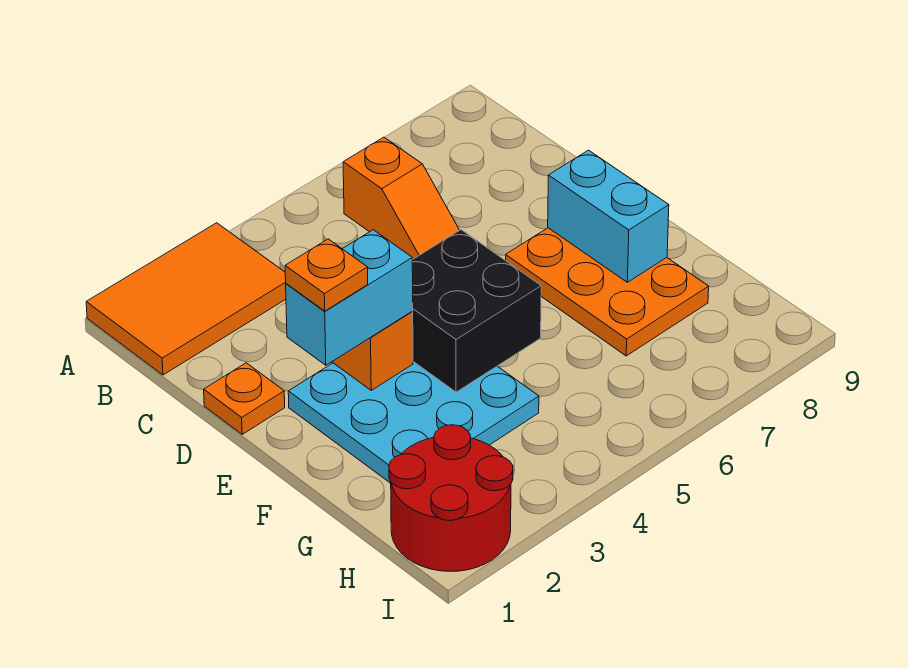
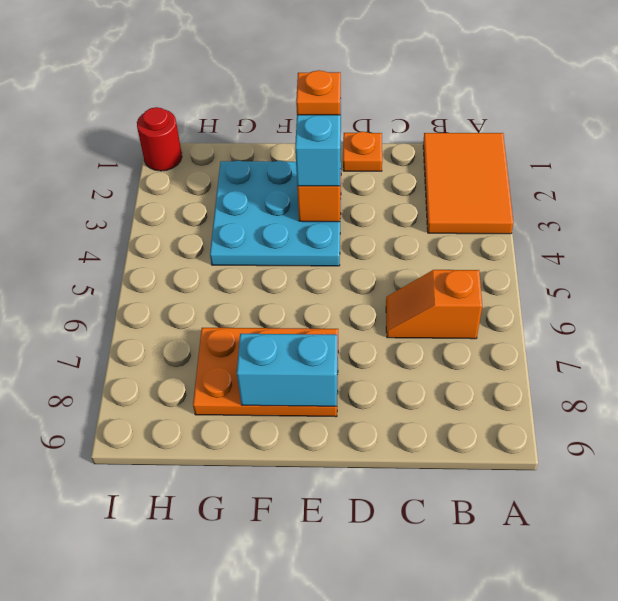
black 2x2 brick [412,230,541,392] -> none
red 2x2 round brick [389,425,513,571] -> red 1x1 round brick [137,107,182,171]

